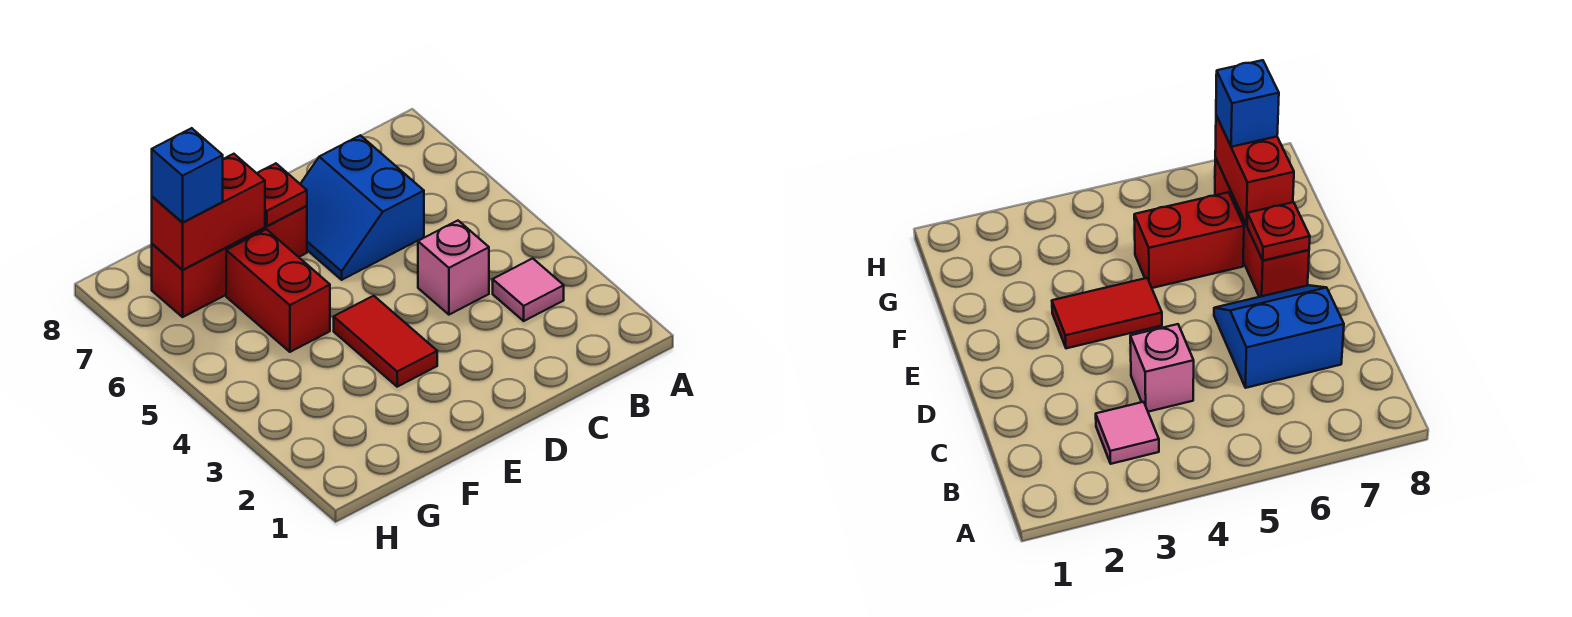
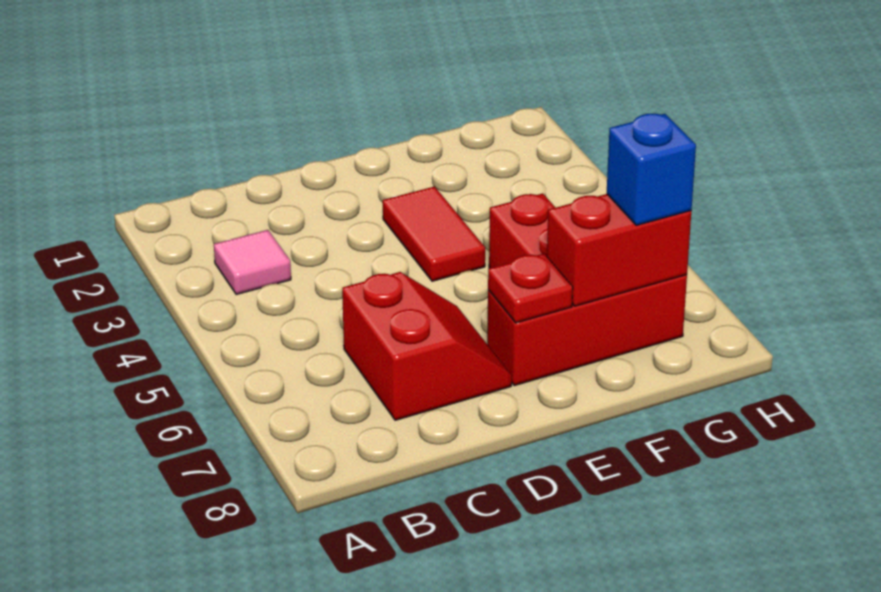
pink 1x1 brick [418,221,489,315] -> none
blue 2x2 slope [301,135,424,280] -> red 2x2 slope [342,272,512,420]

